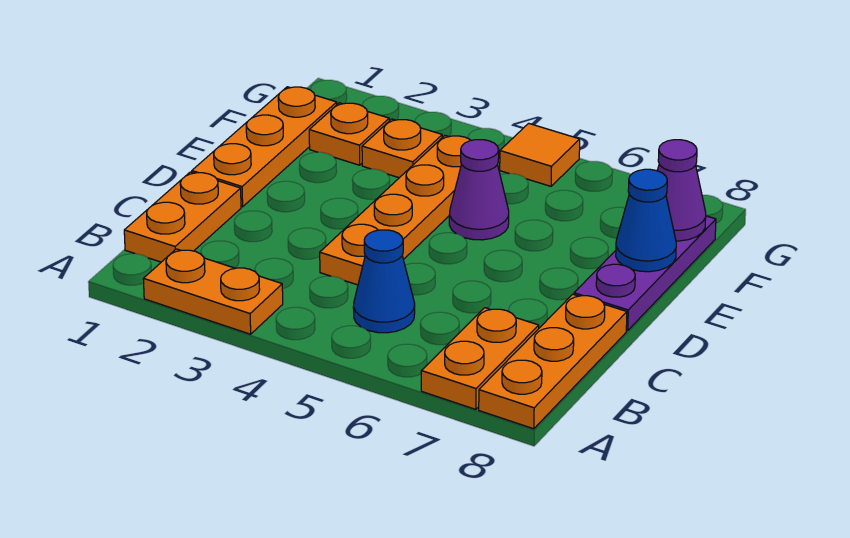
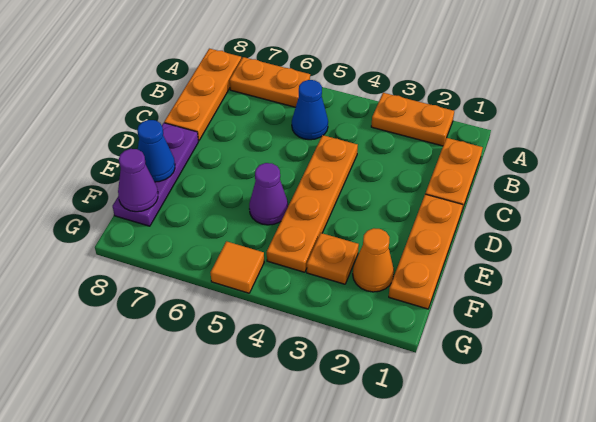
orange 1x2 plate [421,308,539,409] -> orange 1x2 plate turned to [230,57,310,107]
orange 1x1 plate [309,103,389,165] -> orange 1x1 cone [353,228,394,292]

